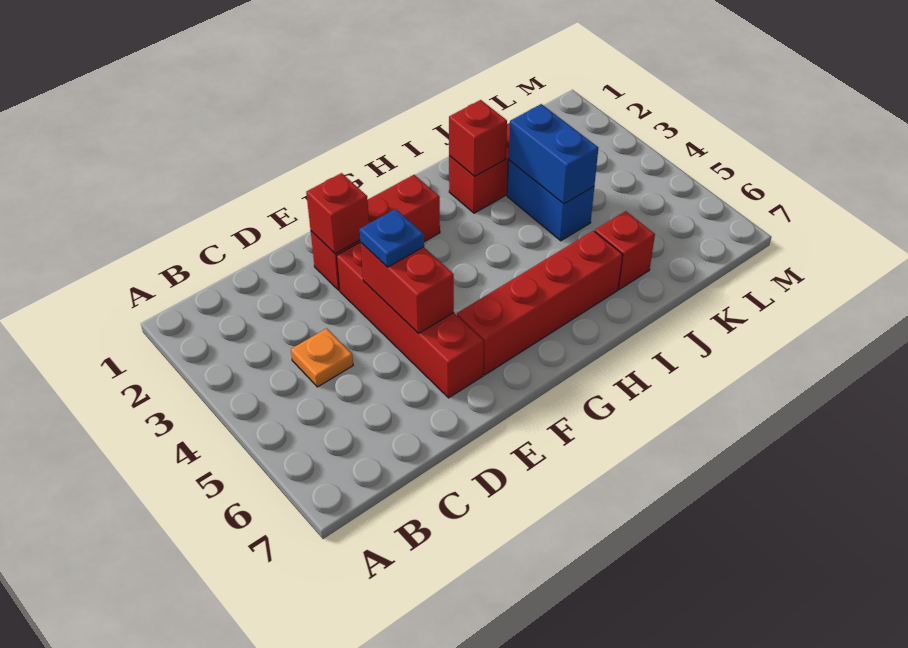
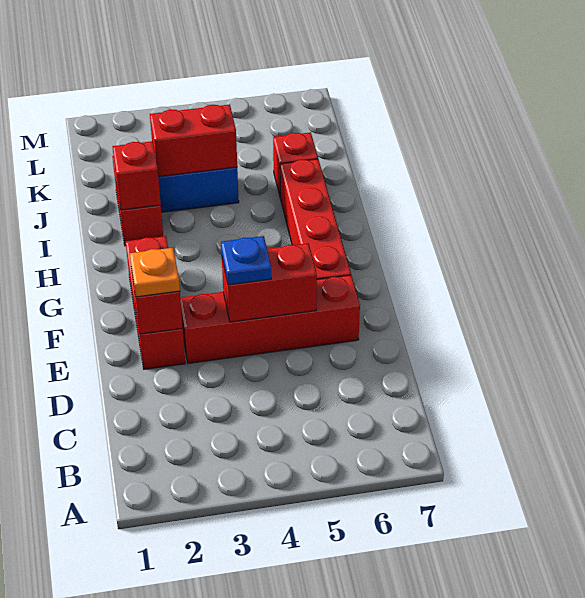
orange 1x1 plate [291,328,353,387] -> orange 1x1 plate moved to [130,248,180,297]
blue 1x2 brick [509,104,598,204] -> red 1x2 brick [150,105,237,177]

